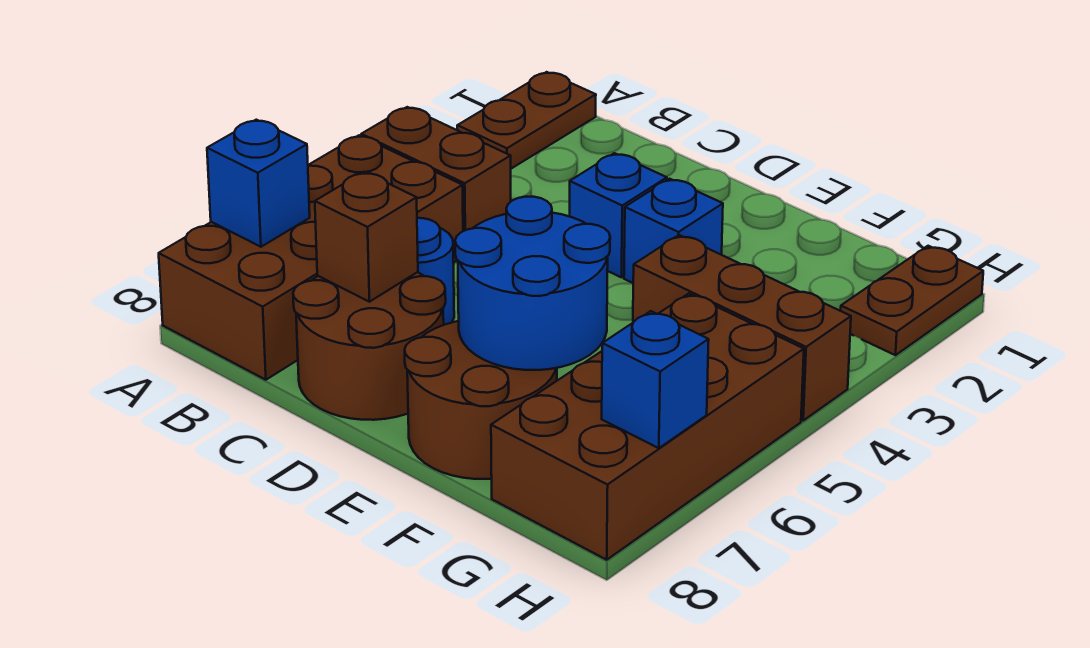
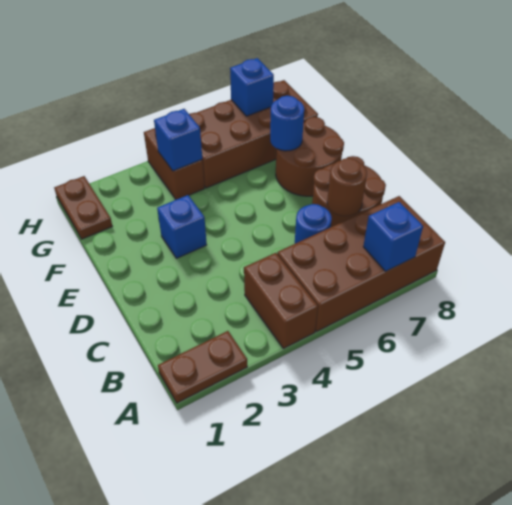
brown 1x1 brick [315,172,418,302] -> brown 1x1 round brick [327,158,367,216]
blue 1x1 brick [570,153,667,277] -> blue 1x1 brick moved to [154,109,202,171]
blue 2x2 round brick [455,197,610,370] -> blue 1x1 round brick [270,96,304,151]
brown 1x3 brick [633,235,851,420] -> brown 1x2 brick [144,128,205,199]
brown 1x2 plate [841,246,983,355] -> brown 1x2 plate turned to [54,176,112,239]

